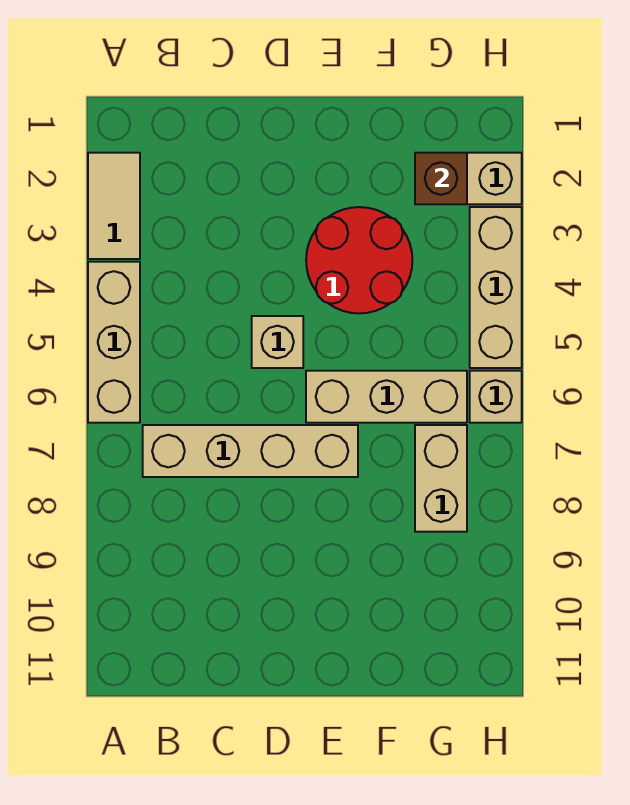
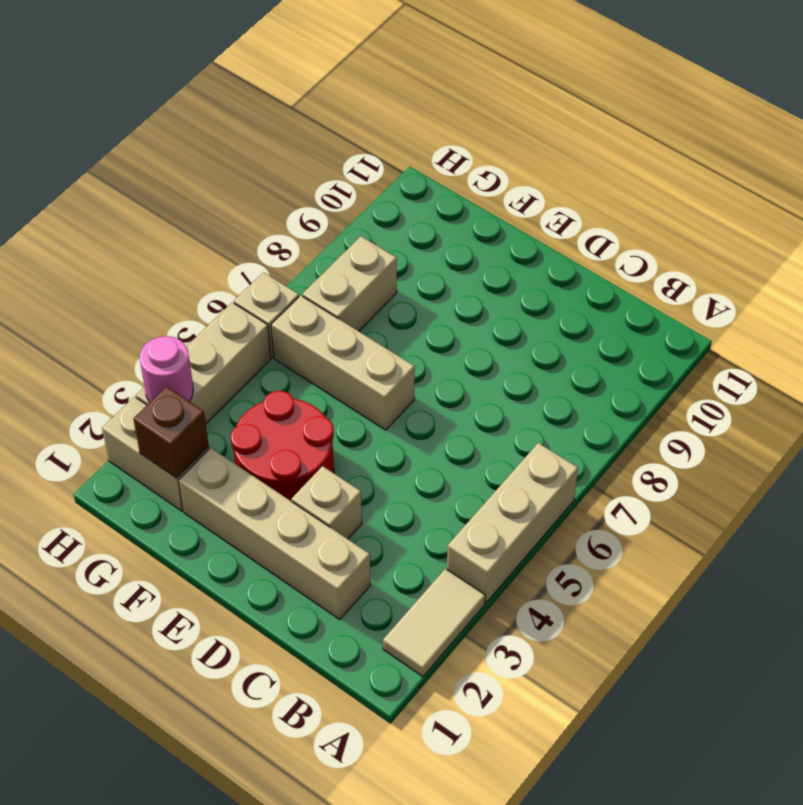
tan 1x4 brick [143,425,358,477] -> tan 1x4 brick moved to [179,448,371,619]
tan 1x1 brick [252,316,303,368] -> tan 1x1 brick moved to [291,466,362,539]
none -> pink 1x1 round brick [140,336,194,403]

